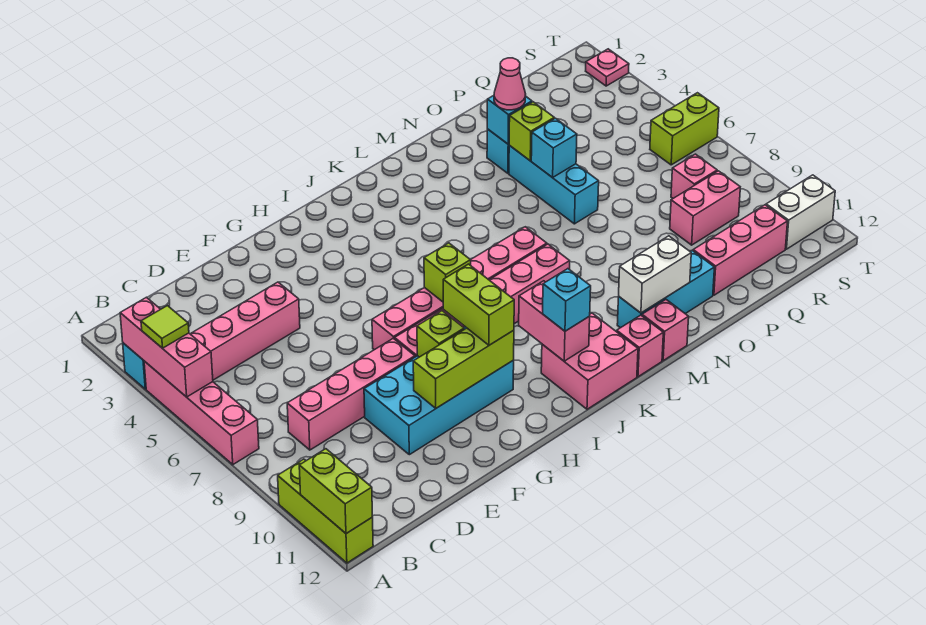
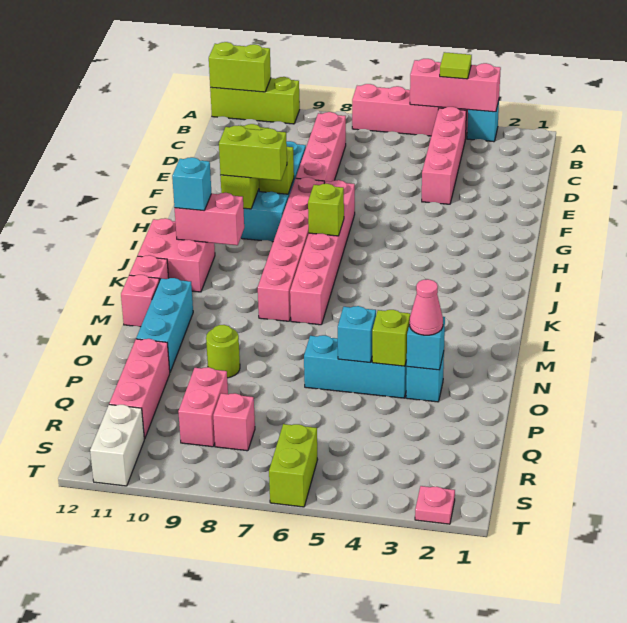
white 1x2 brick [619,236,691,313] -> none
none -> lime 1x1 round brick [206,325,240,378]

